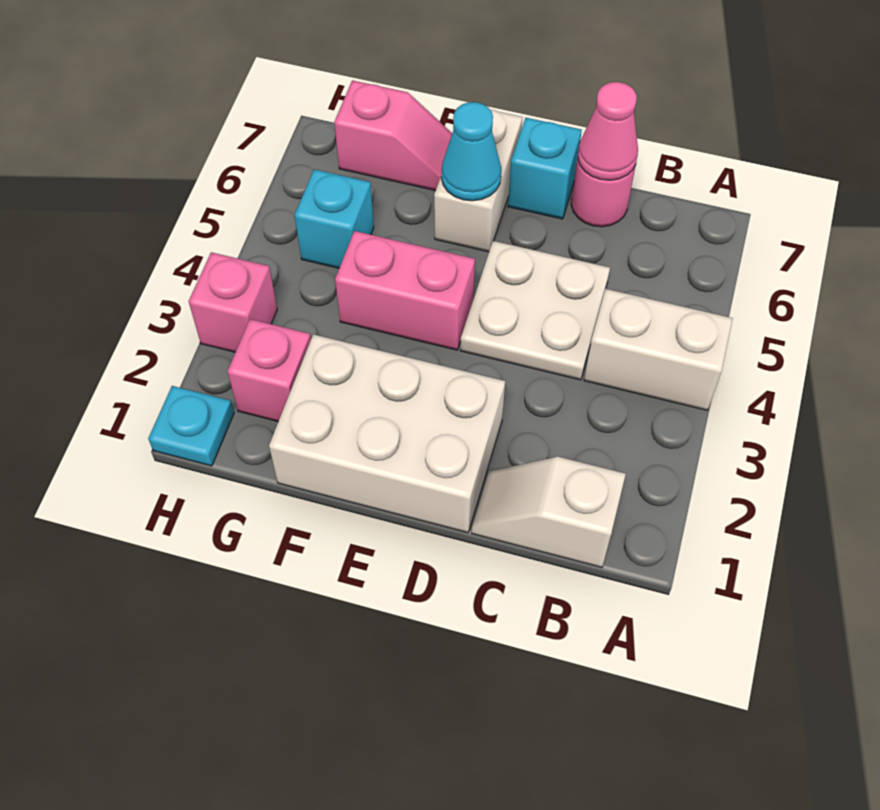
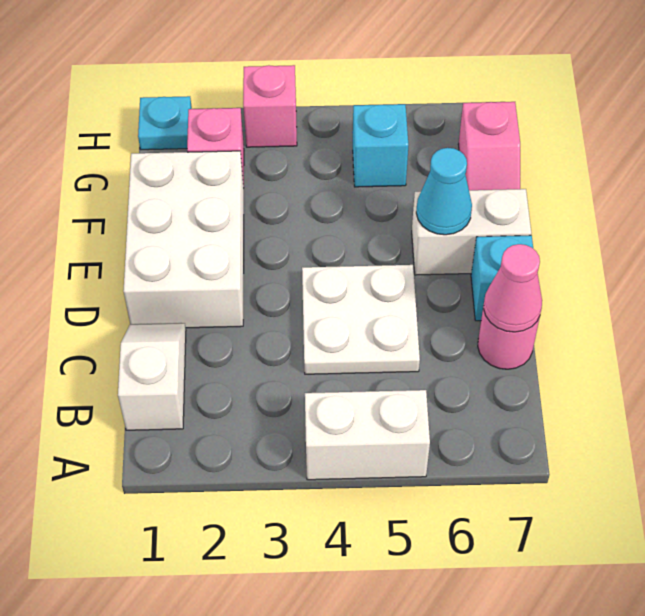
white 1x2 brick [584,289,733,410] -> white 1x2 brick turned to [305,390,430,480]
pink 1x2 brick [335,231,475,350] -> none

